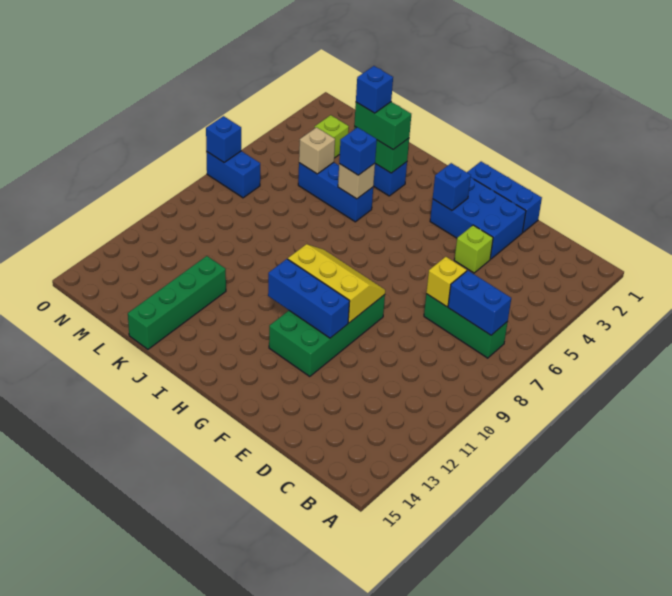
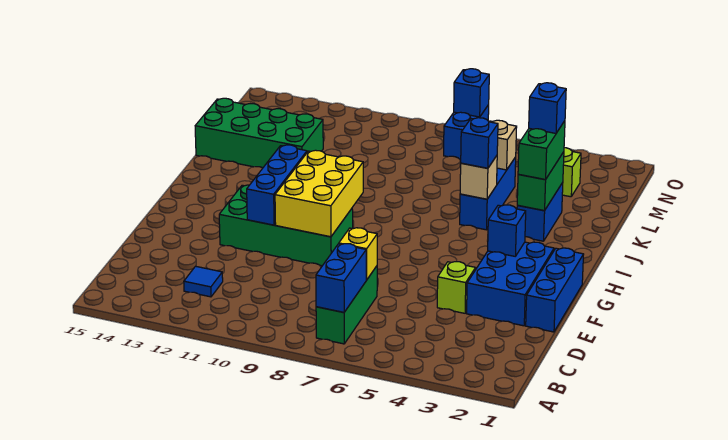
none -> blue 1x1 tile [184,266,223,297]
yellow 2x3 slope [288,244,385,323] -> yellow 2x3 brick [275,150,363,237]
green 1x4 brick [128,256,226,349] -> green 2x4 brick [195,98,323,168]

